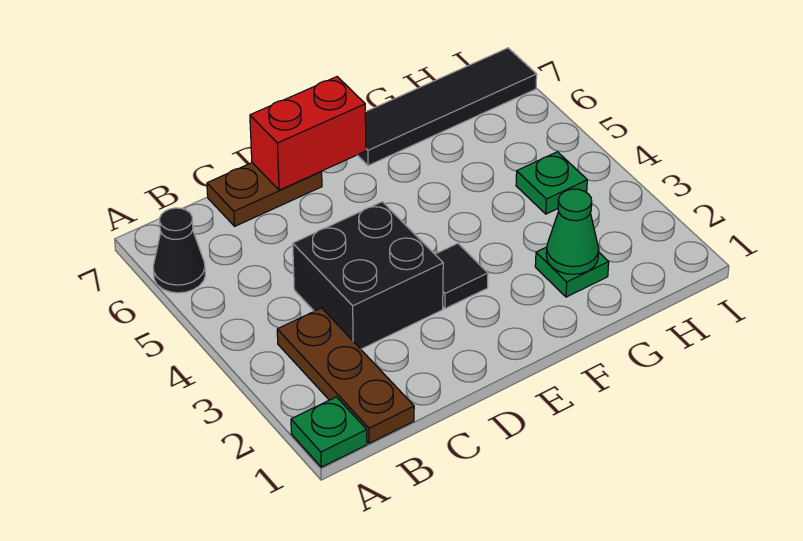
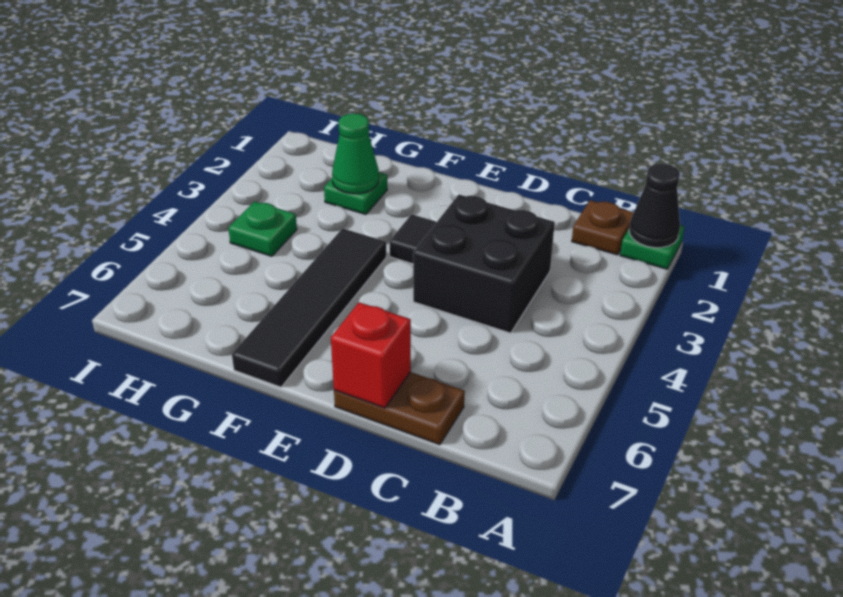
black 1x1 cone [153,208,205,293] -> black 1x1 cone moved to [629,164,680,248]
brown 1x3 plate [277,308,414,443] -> brown 1x1 plate [572,200,634,255]
red 1x2 brick [250,77,366,190] -> red 1x1 brick [331,302,411,408]
black 1x4 tile [358,48,537,166] -> black 1x4 tile turned to [232,228,386,387]

